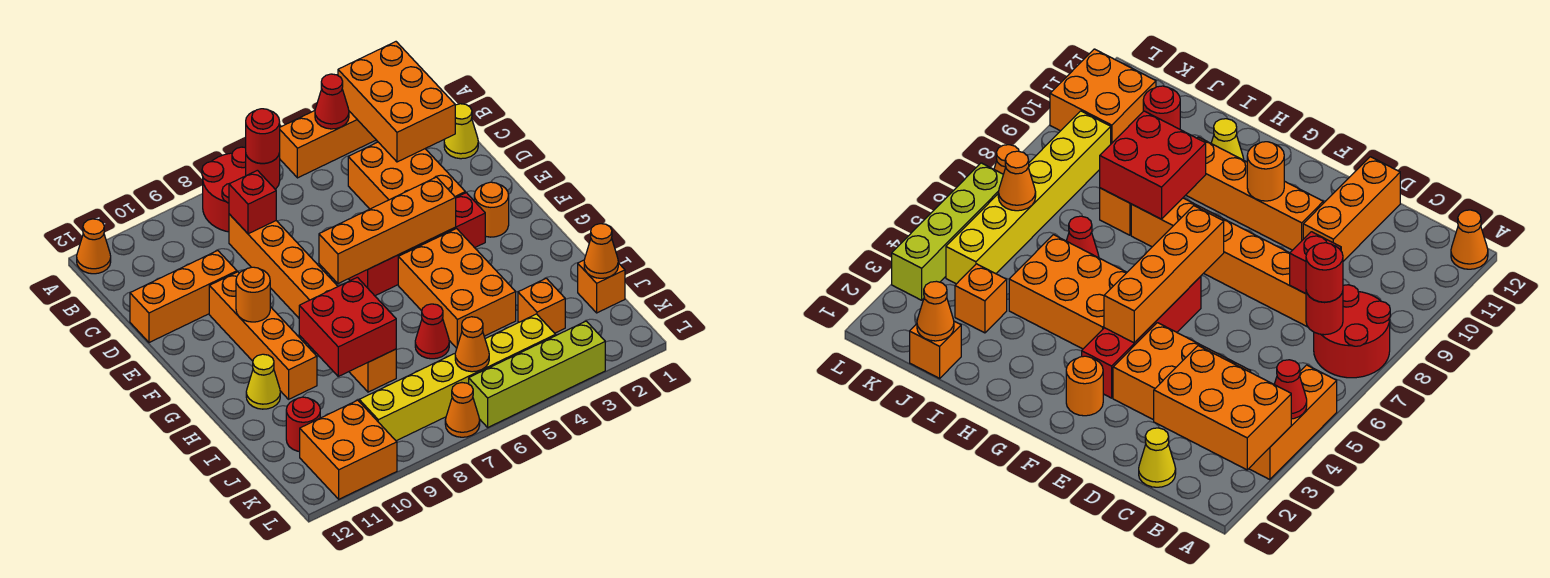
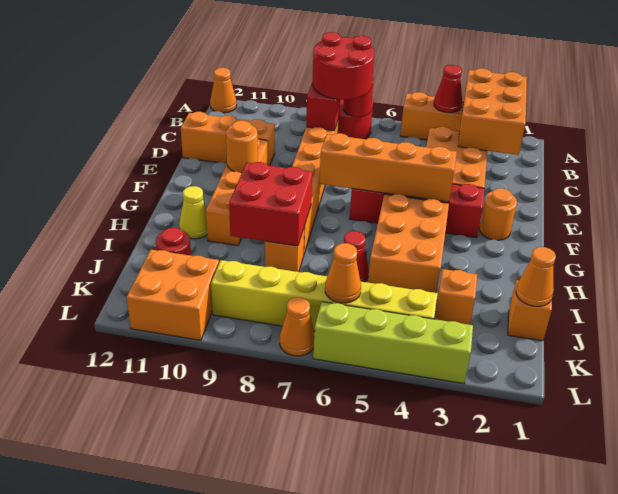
red 1x1 round brick [246,109,280,163] -> red 2x2 round brick [312,32,374,100]
yellow 1x1 cone [444,104,478,159] -> none

